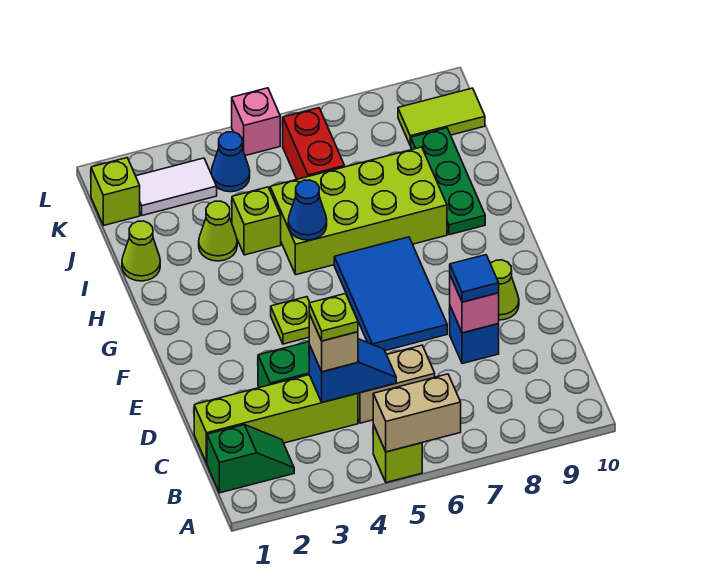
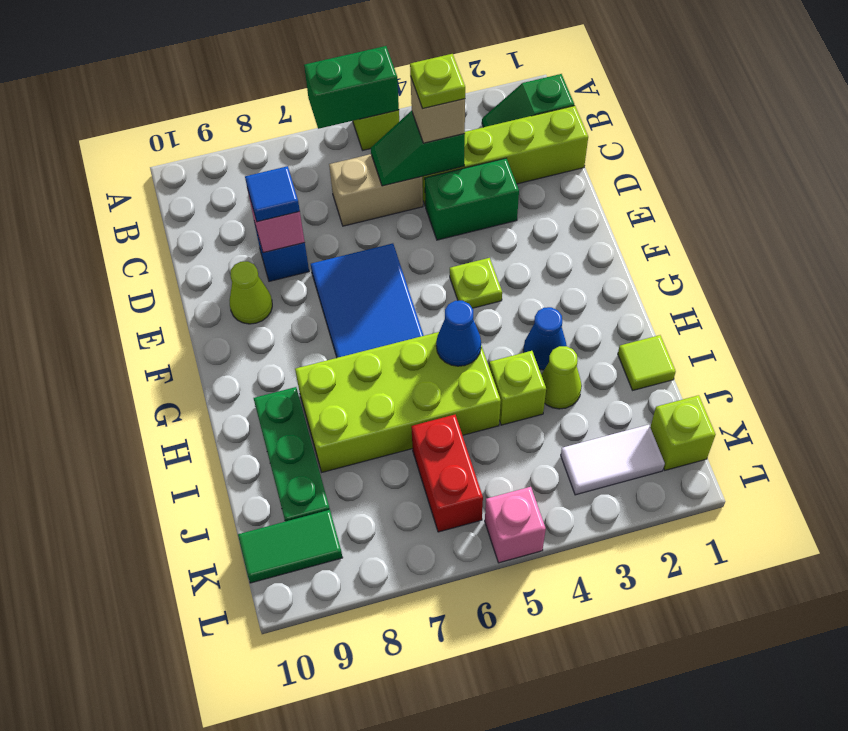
tan 1x2 brick [373,374,461,452] -> green 1x2 brick [304,46,399,129]
blue 1x2 slope [309,339,396,402] -> green 1x2 slope [371,111,465,186]
lime 1x1 cone [122,221,160,281] -> lime 1x1 tile [618,335,676,390]
blue 1x1 cone [211,132,250,192] -> blue 1x1 cone moved to [523,307,567,370]
lime 1x2 tile [398,88,485,145] -> green 1x2 tile [238,510,343,583]

